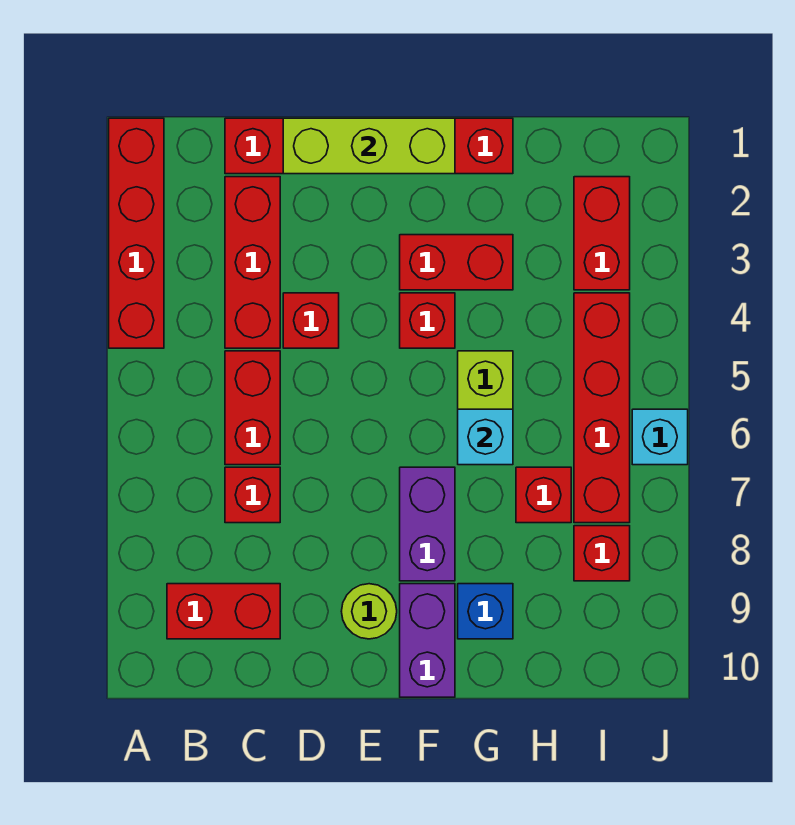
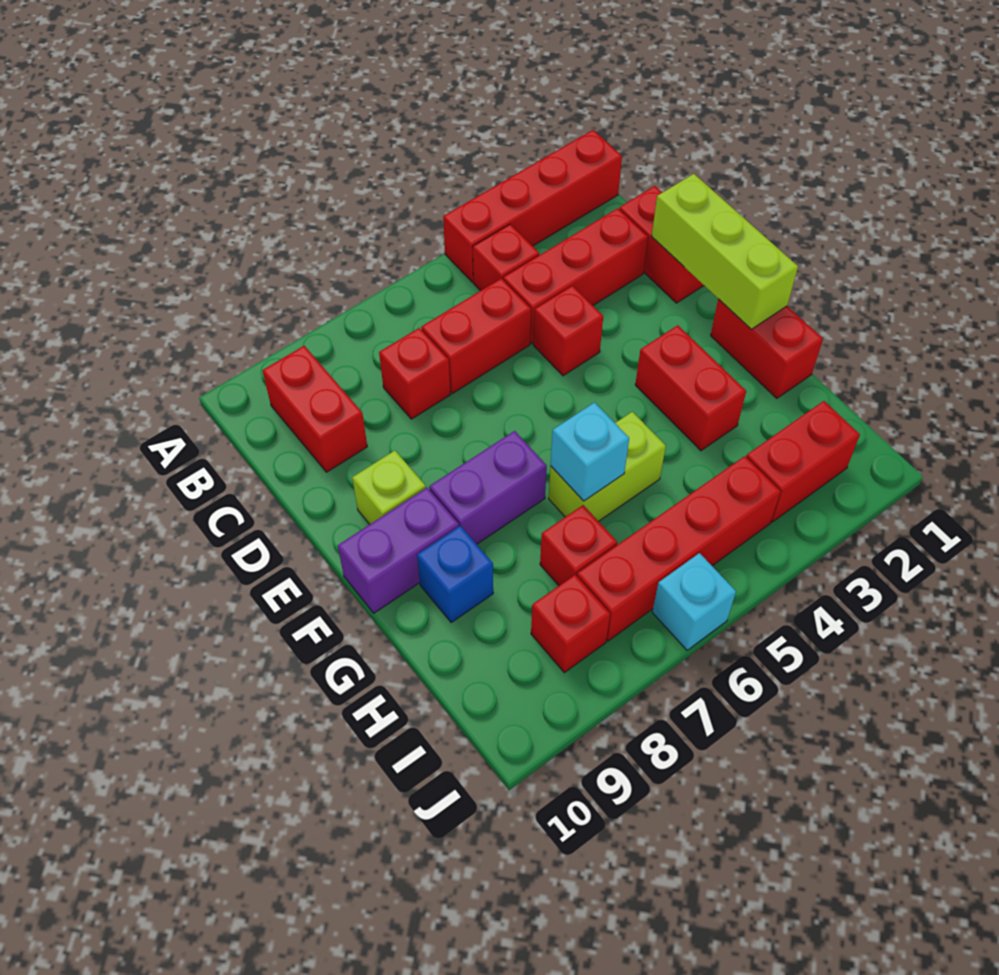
lime 1x1 round brick [341,584,397,639] -> lime 1x1 brick [352,451,426,524]
red 1x1 brick [400,293,455,348] -> red 1x1 brick moved to [473,224,539,291]

